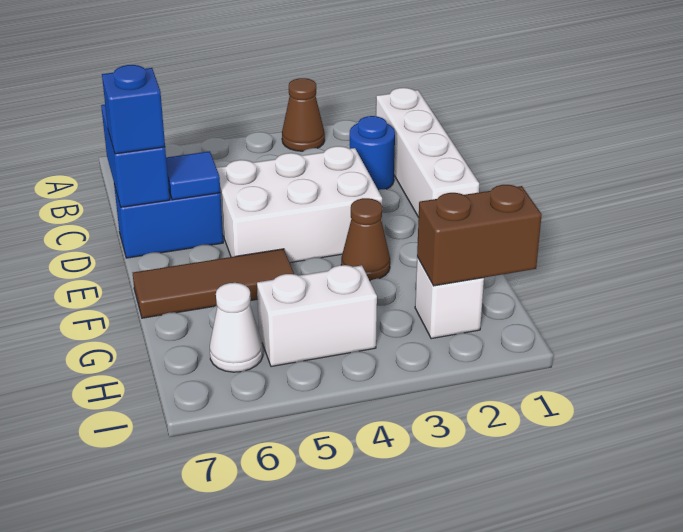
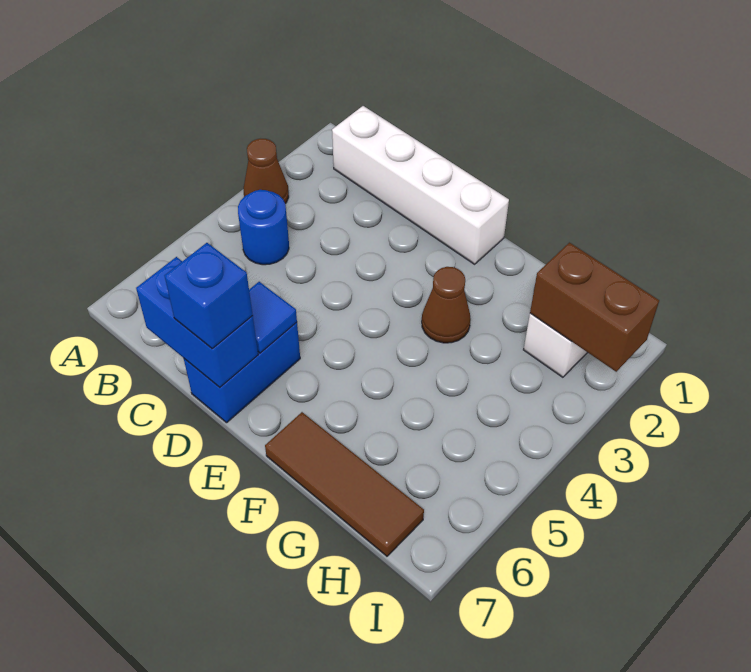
blue 1x1 round brick [350,116,395,190] -> blue 1x1 round brick moved to [238,190,289,265]
white 2x3 brick [217,146,382,263] -> none
brown 1x3 tile [133,249,294,318] -> brown 1x3 tile turned to [265,412,424,556]
brown 1x2 brick [417,185,542,286] -> brown 1x2 brick turned to [530,243,659,372]
white 1x2 brick [257,265,377,367] -> none
white 1x1 cone [210,283,263,372] -> none

